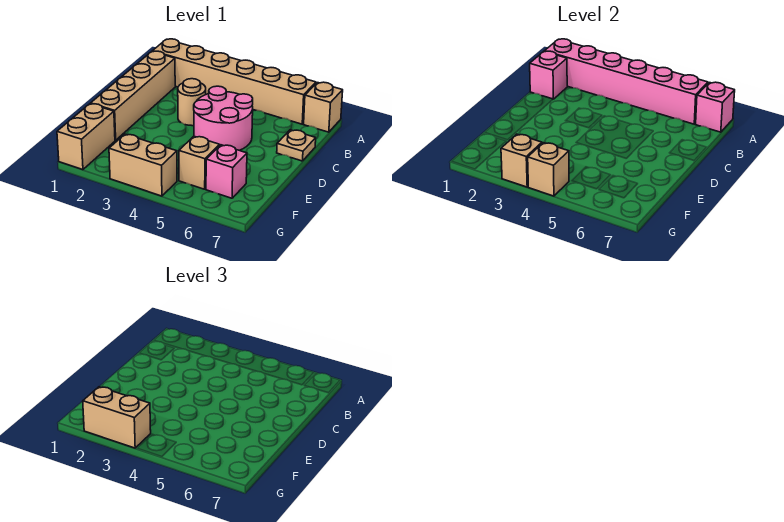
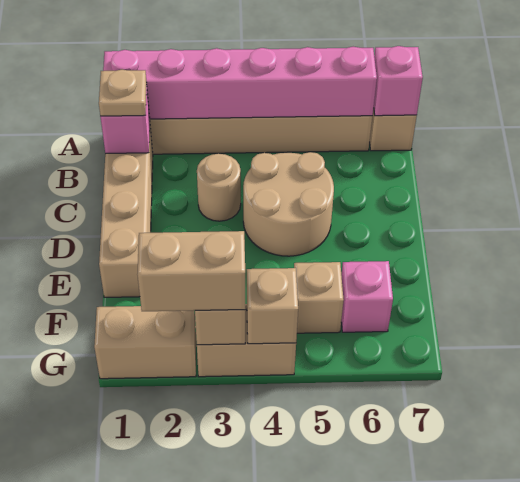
pink 2x2 round brick [194,86,253,150] -> tan 2x2 round brick [243,152,334,256]
tan 1x1 plate [277,130,316,161] -> tan 1x1 plate moved to [99,69,147,116]
tan 1x2 brick [57,104,115,170] -> tan 1x2 brick turned to [94,306,196,379]

